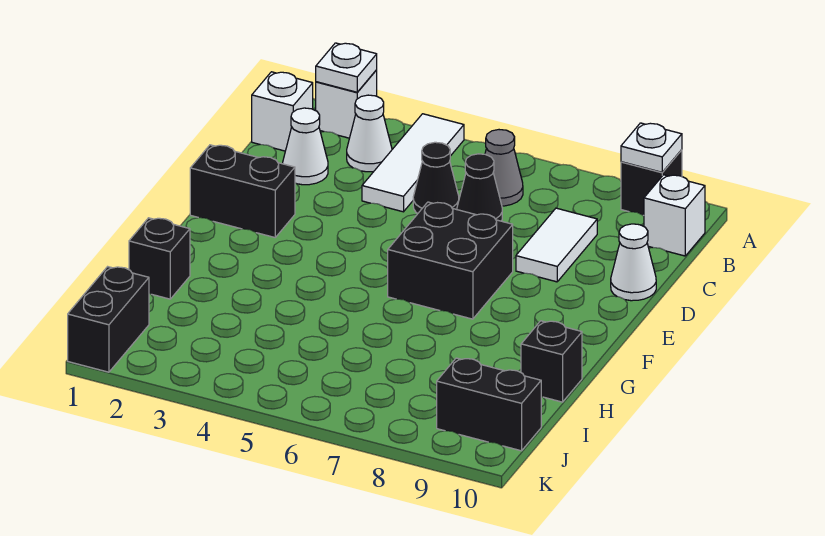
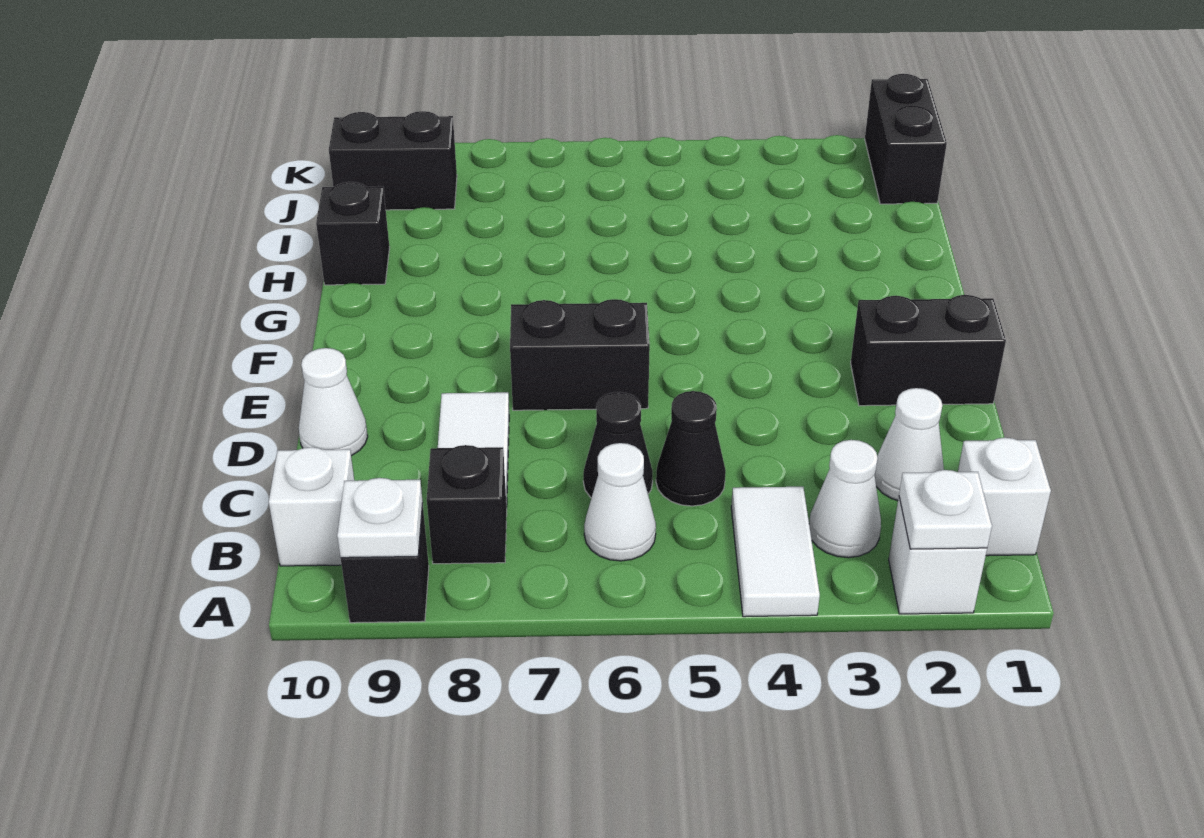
white 1x3 tile [362,114,464,212] -> white 1x2 tile [731,487,820,617]
grey 1x1 cone [485,130,523,206] -> white 1x1 cone [584,443,656,561]
black 2x2 brick [388,202,513,319] -> black 1x2 brick [510,299,650,410]
black 1x1 brick [129,218,190,299] -> black 1x1 brick moved to [427,445,507,564]

